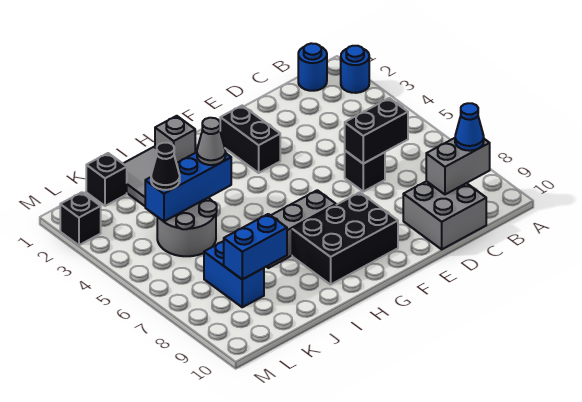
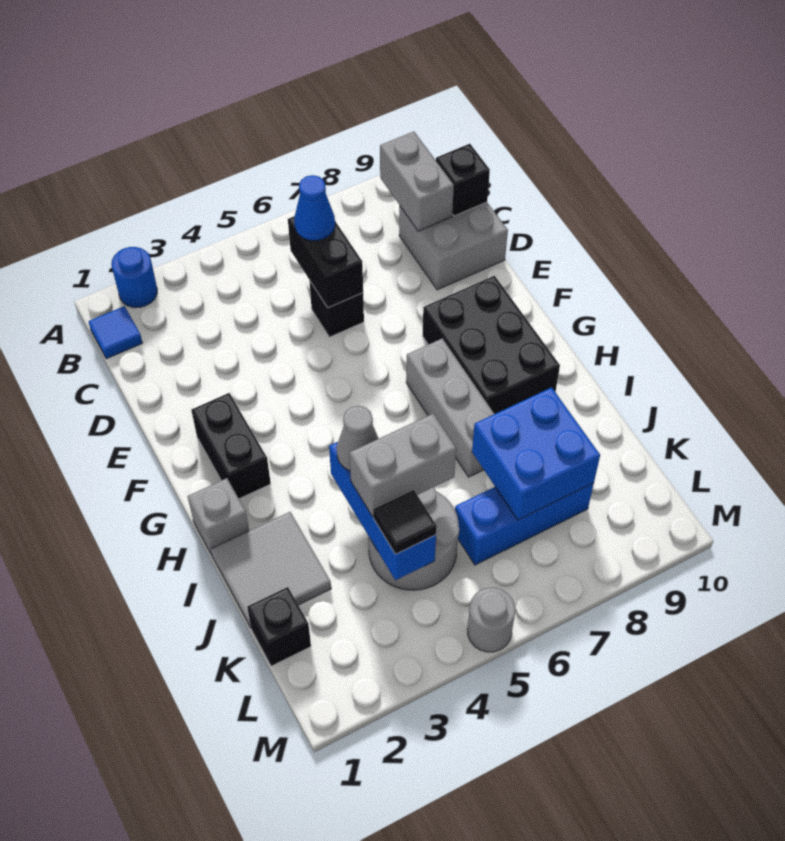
blue 1x1 round brick [298,43,327,91] -> blue 1x1 tile [88,306,142,359]
blue 1x1 cone [455,103,484,151] -> blue 1x1 cone moved to [294,175,335,241]
black 1x2 brick [220,106,280,173] -> black 1x2 brick turned to [191,393,271,499]
none -> grey 1x2 brick [350,414,456,516]
blue 1x2 brick [224,214,287,279] -> blue 2x2 brick [472,387,600,520]
black 1x1 cone [151,143,180,190] -> black 1x1 tile [373,490,437,554]
blue 1x2 brick [204,241,264,307] -> blue 1x3 brick [455,483,594,565]
black 1x1 brick [60,192,101,245] -> black 1x1 brick moved to [436,144,490,216]
none -> grey 1x1 round brick [467,588,515,652]

